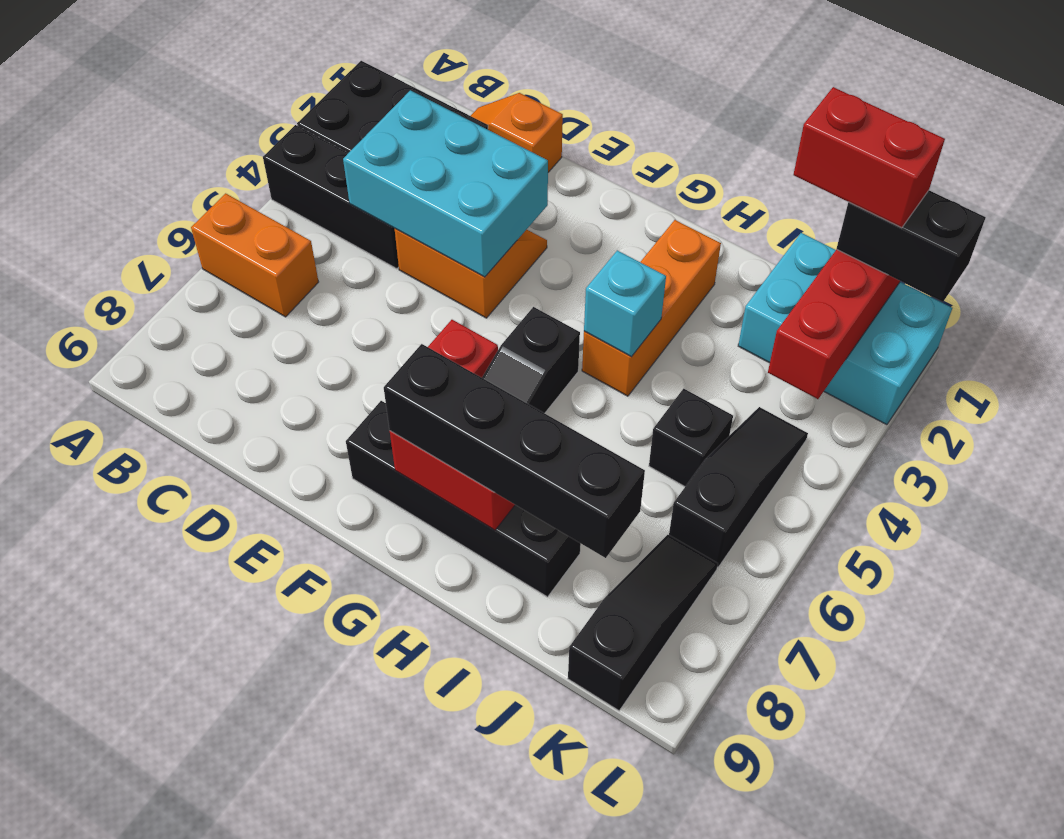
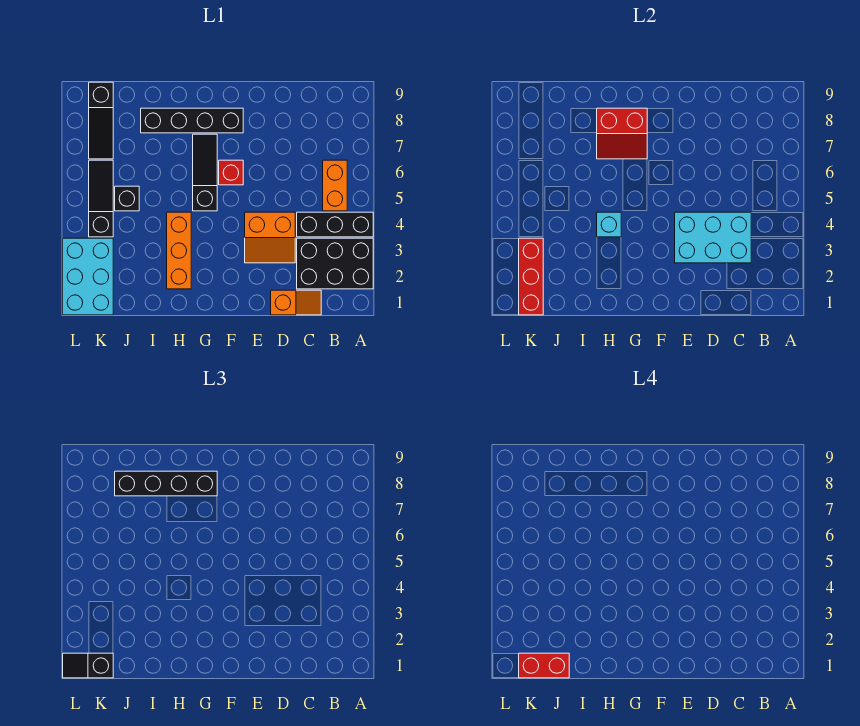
orange 1x2 brick [191,193,318,317] -> orange 1x2 brick turned to [323,160,347,211]
cyan 2x3 brick [738,233,952,425] -> cyan 2x3 brick turned to [63,238,113,315]
black 1x2 brick [837,190,986,302] -> black 1x2 slope [63,653,113,678]
black 1x3 slope [669,407,808,567] -> black 1x3 slope turned to [89,160,113,237]

